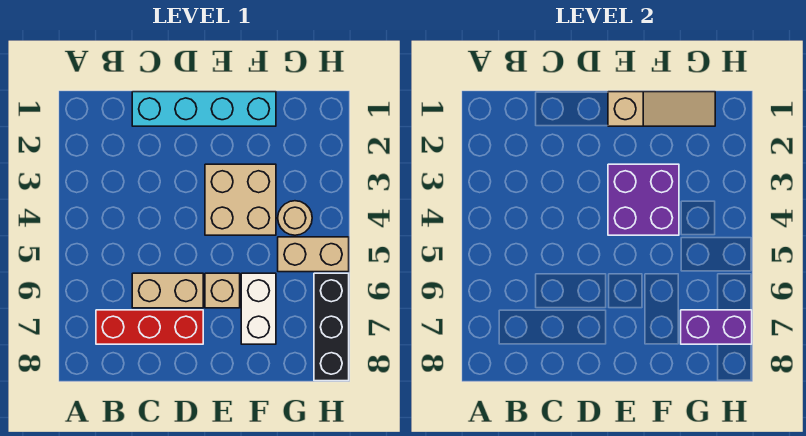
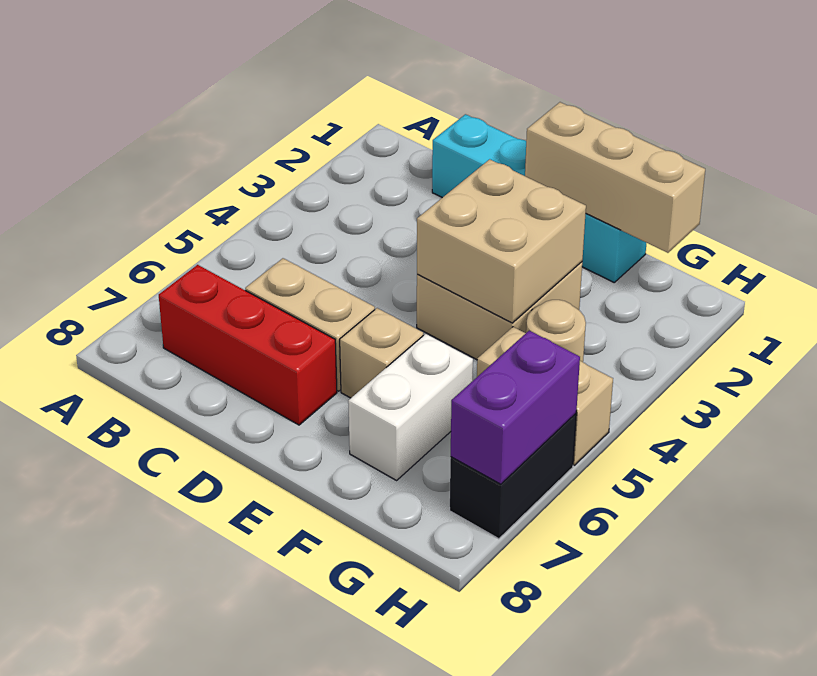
tan 1x3 slope [608,92,715,126] -> tan 1x3 brick [525,102,705,253]
purple 2x2 brick [608,164,679,235] -> tan 2x2 brick [417,159,586,323]
purple 1x2 brick [681,310,752,344] -> purple 1x2 brick turned to [451,331,580,484]
black 1x3 brick [314,273,349,381] -> black 1x2 brick [450,414,576,539]

